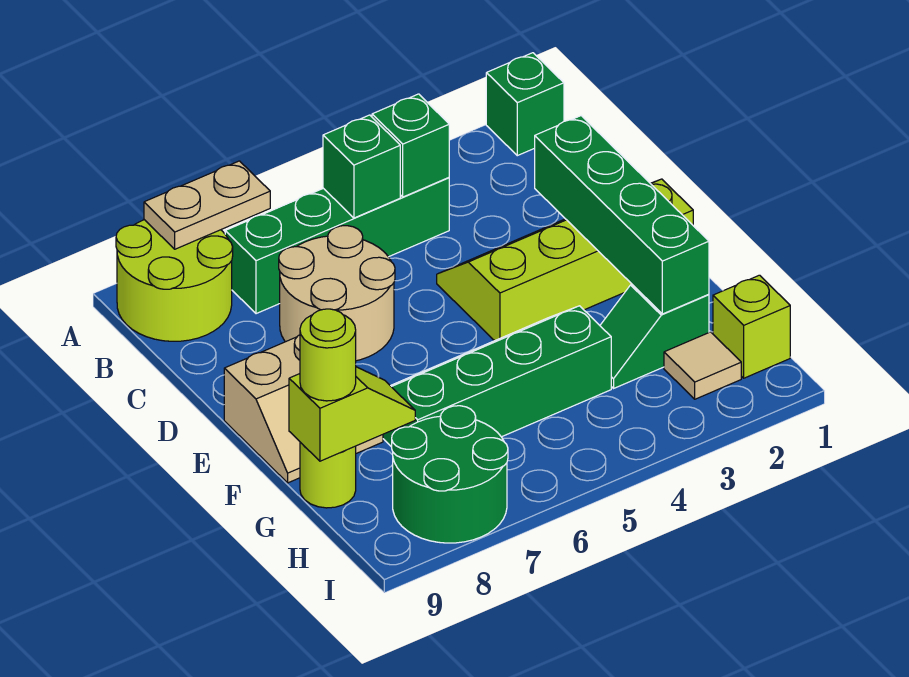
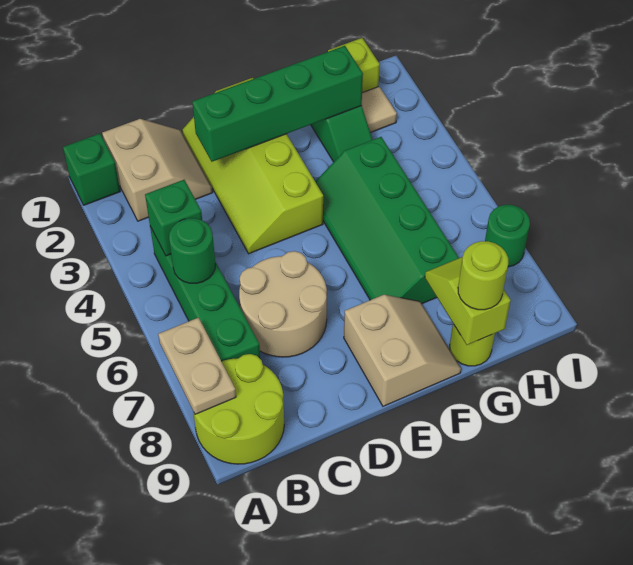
none -> tan 2x2 slope [102,119,213,221]
green 1x1 brick [323,115,400,218] -> green 1x1 round brick [169,218,215,283]
green 2x2 round brick [392,406,508,543] -> green 1x1 round brick [485,205,530,267]

